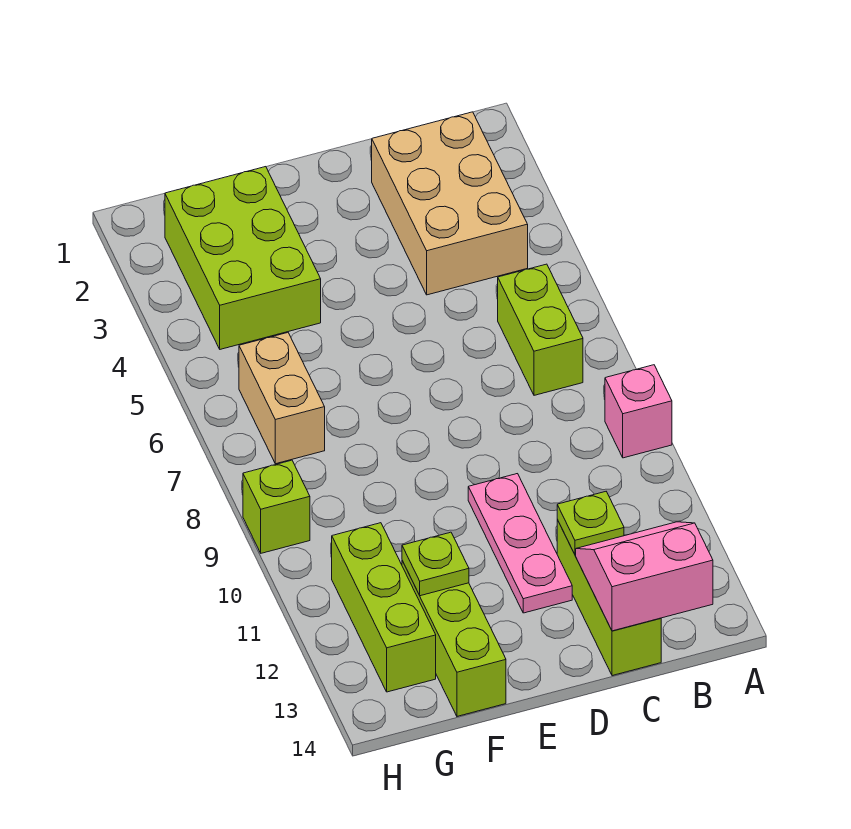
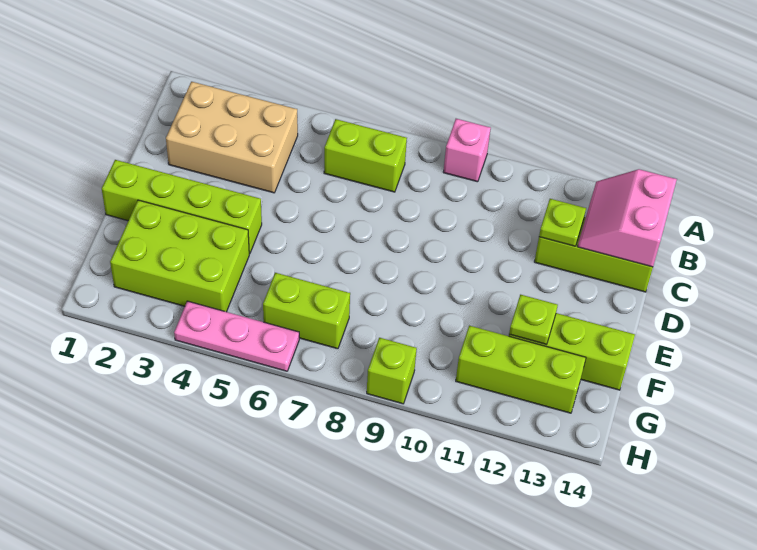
pink 1x3 plate [468,474,572,613] -> pink 1x3 plate moved to [174,301,299,371]
none -> lime 1x4 brick [102,160,262,254]
tan 1x2 brick [239,333,325,464] -> lime 1x2 brick [263,273,350,349]

